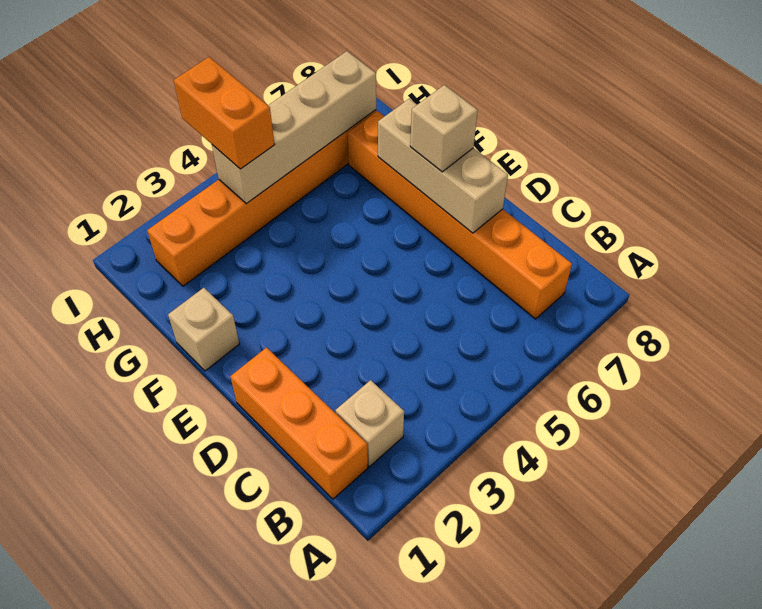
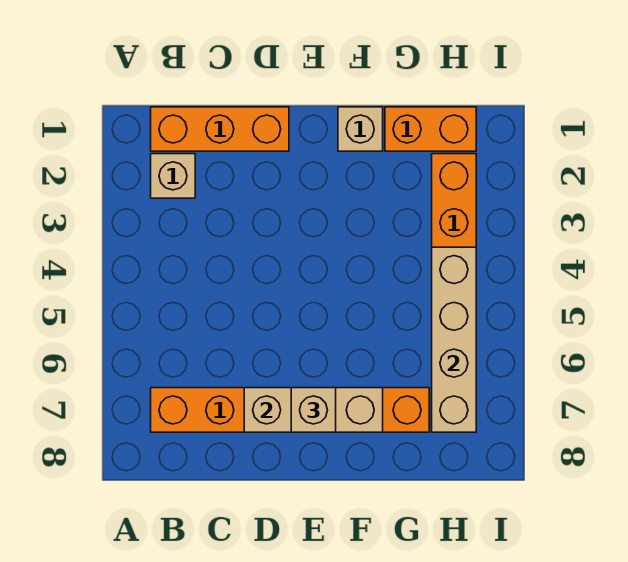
orange 1x2 brick [174,57,275,169] -> orange 1x2 brick moved to [385,107,476,151]

